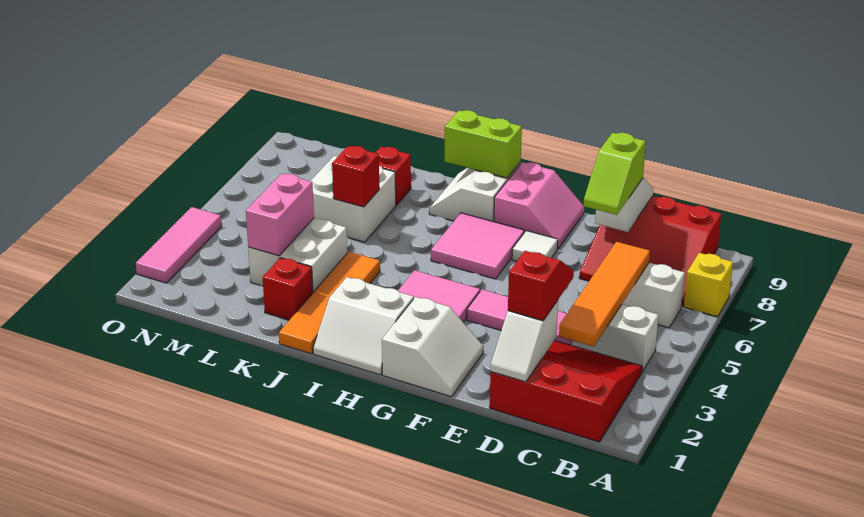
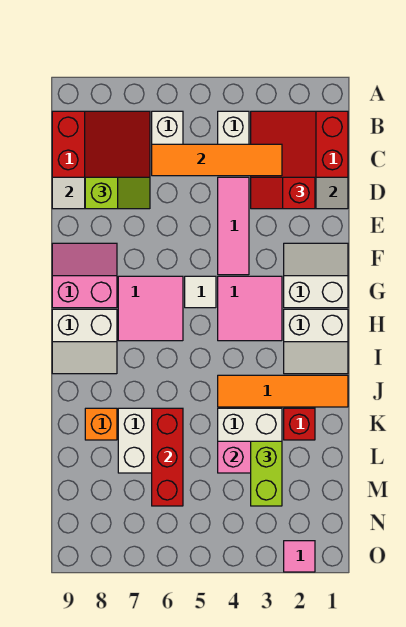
yellow 1x1 brick [684,253,733,317] -> none
white 1x1 tile [512,231,558,261] -> white 1x1 tile moved to [185,276,216,308]
white 2x2 slope [313,277,414,375] -> white 2x2 slope turned to [284,309,348,374]
lime 1x2 brick [445,110,522,178] -> lime 1x2 brick moved to [251,441,282,506]
red 1x1 brick [332,146,379,207] -> red 1x3 brick [152,408,183,506]
red 1x1 brick [376,147,411,205] -> orange 1x1 brick [85,408,117,440]
pink 1x3 tile [136,207,222,283] -> pink 1x1 tile [284,541,315,572]

